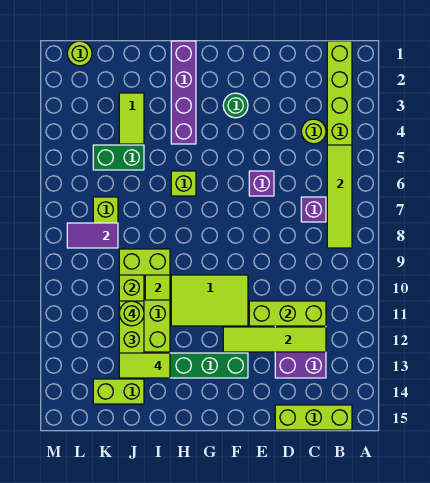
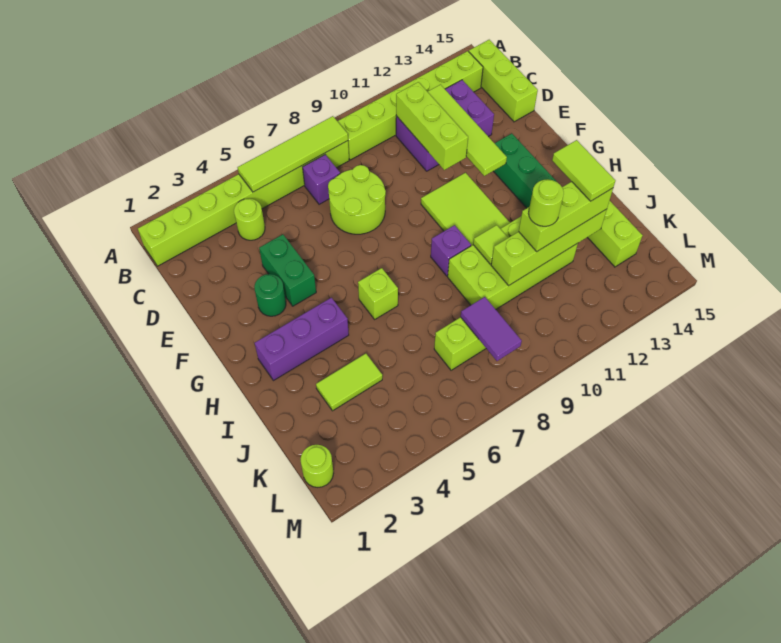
none -> lime 1x6 brick [338,51,483,160]
none -> lime 2x2 round brick [328,165,386,234]
purple 1x1 brick [249,171,274,196] -> purple 1x1 brick moved to [431,225,471,276]
purple 1x4 brick [171,41,196,144] -> purple 1x3 brick [255,298,349,381]
green 1x2 brick [93,145,144,170] -> green 1x2 brick moved to [259,234,316,306]

